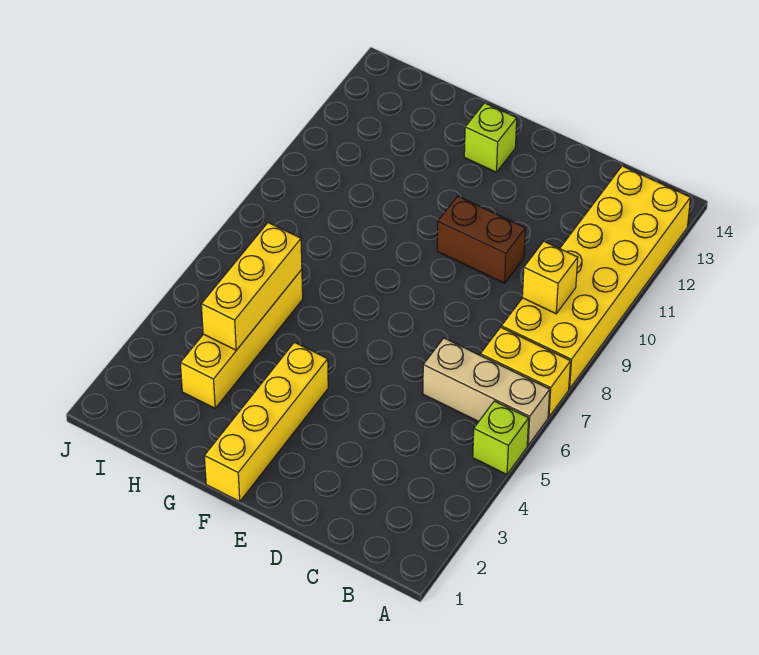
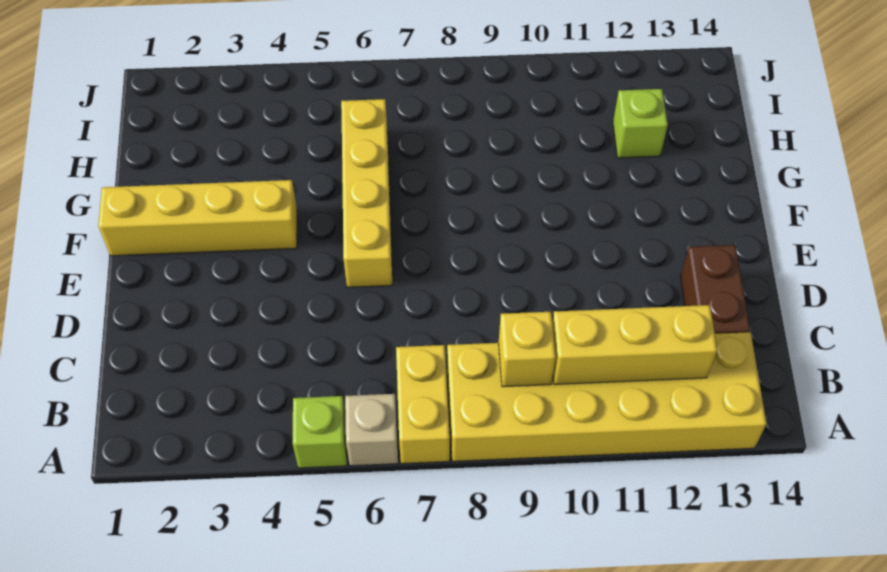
tan 1x3 brick [423,338,550,446] -> tan 1x1 brick [345,394,398,466]
brown 1x2 brick [437,196,525,283] -> brown 1x2 brick moved to [680,245,750,334]
lime 1x1 brick [464,103,517,172] -> lime 1x1 brick moved to [613,89,668,158]
yellow 1x4 brick [180,270,303,408] -> yellow 1x4 brick turned to [341,99,392,287]
yellow 1x3 brick [201,223,302,350] -> yellow 1x3 brick moved to [552,305,717,384]

